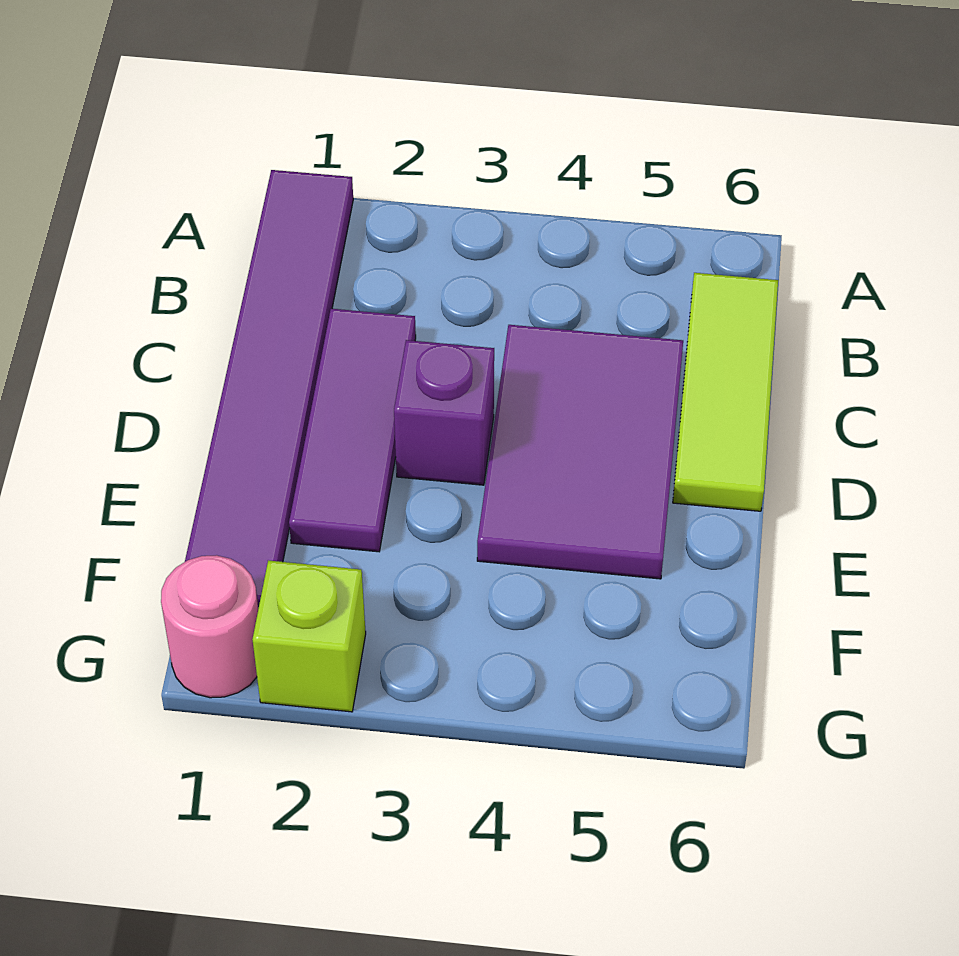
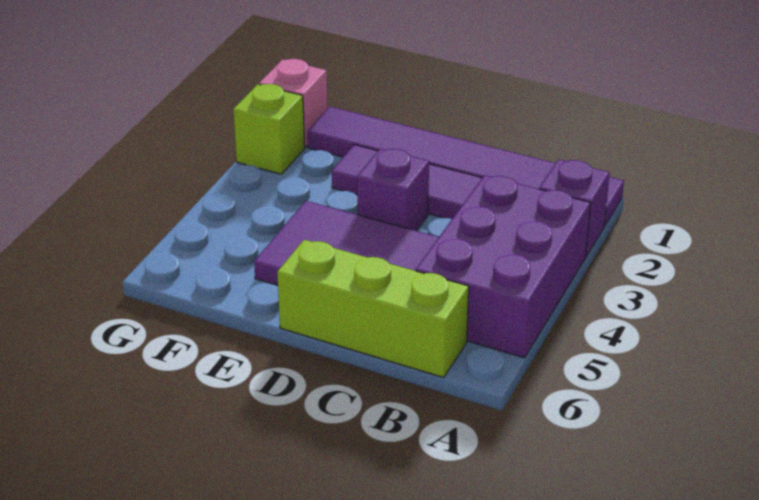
none -> purple 1x1 brick [539,160,610,256]
none -> purple 2x3 brick [416,175,591,358]
lime 1x3 tile [673,273,778,511] -> lime 1x3 brick [277,240,469,378]
pink 1x1 round brick [161,555,258,698] -> pink 1x1 brick [259,59,328,147]

